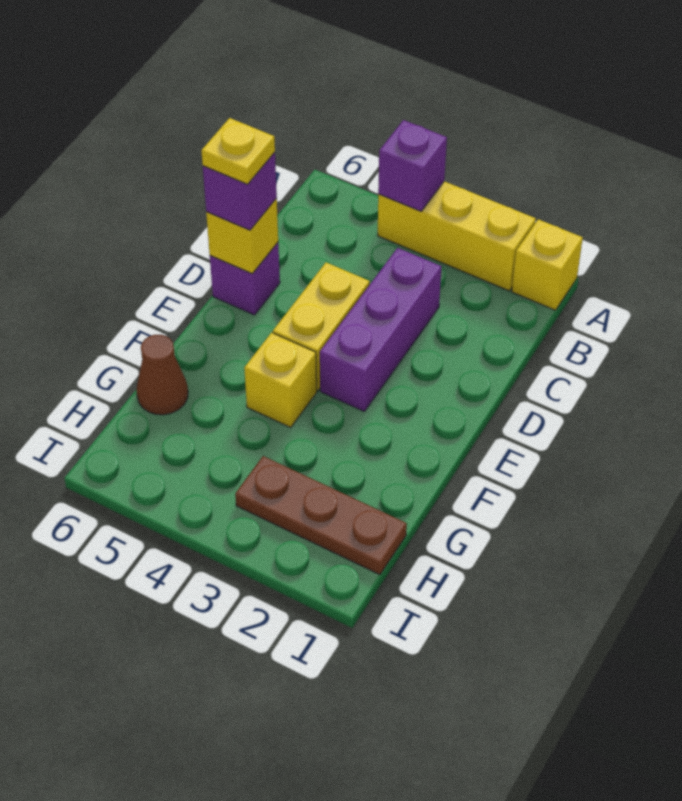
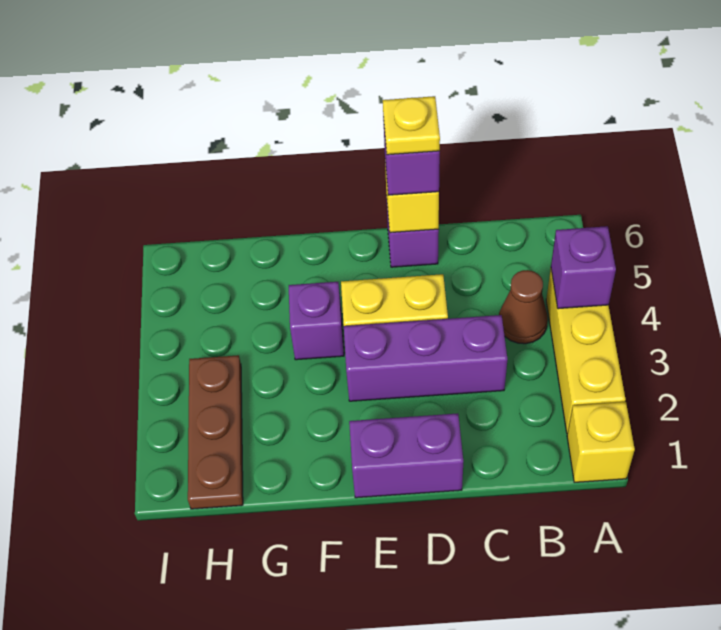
none -> purple 1x2 brick [349,413,463,498]
yellow 1x1 brick [244,333,317,427] -> purple 1x1 brick [289,282,344,360]
brown 1x1 cone [136,335,188,415] -> brown 1x1 cone moved to [499,270,548,344]

